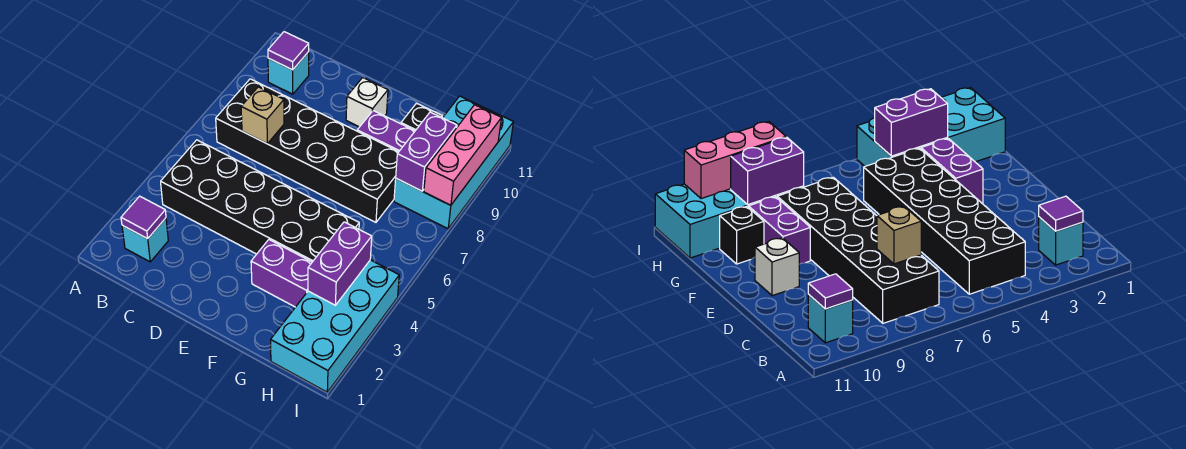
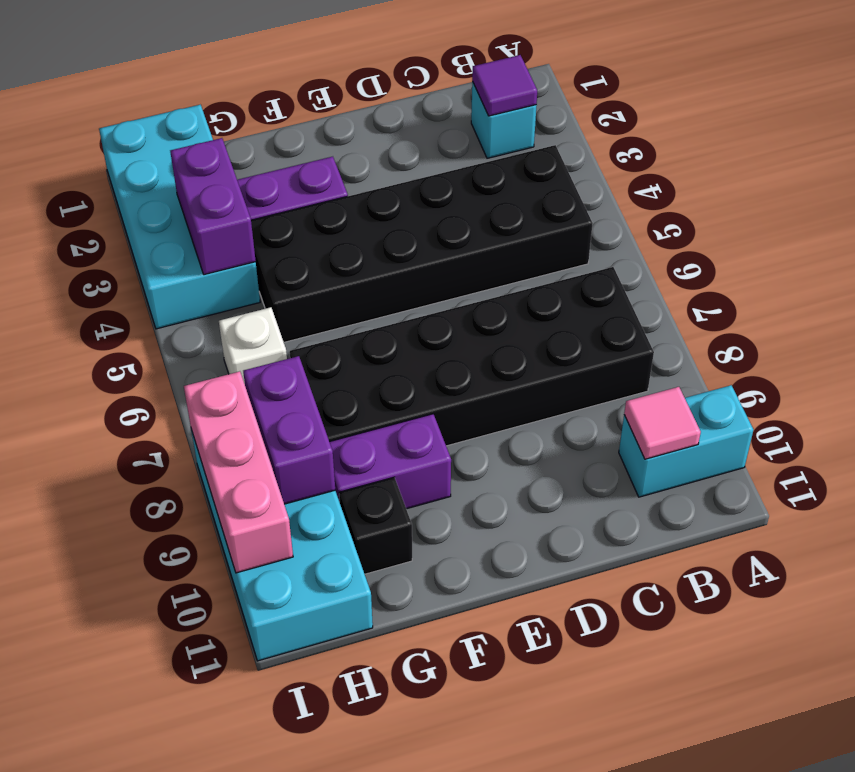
cyan 1x1 brick [268,52,309,94] -> cyan 1x2 brick [619,385,753,497]
purple 1x1 tile [268,32,309,70] -> pink 1x1 tile [624,387,701,459]
tan 1x1 brick [241,87,284,144] -> none
white 1x1 brick [346,78,388,127] -> white 1x1 brick moved to [219,307,287,384]

